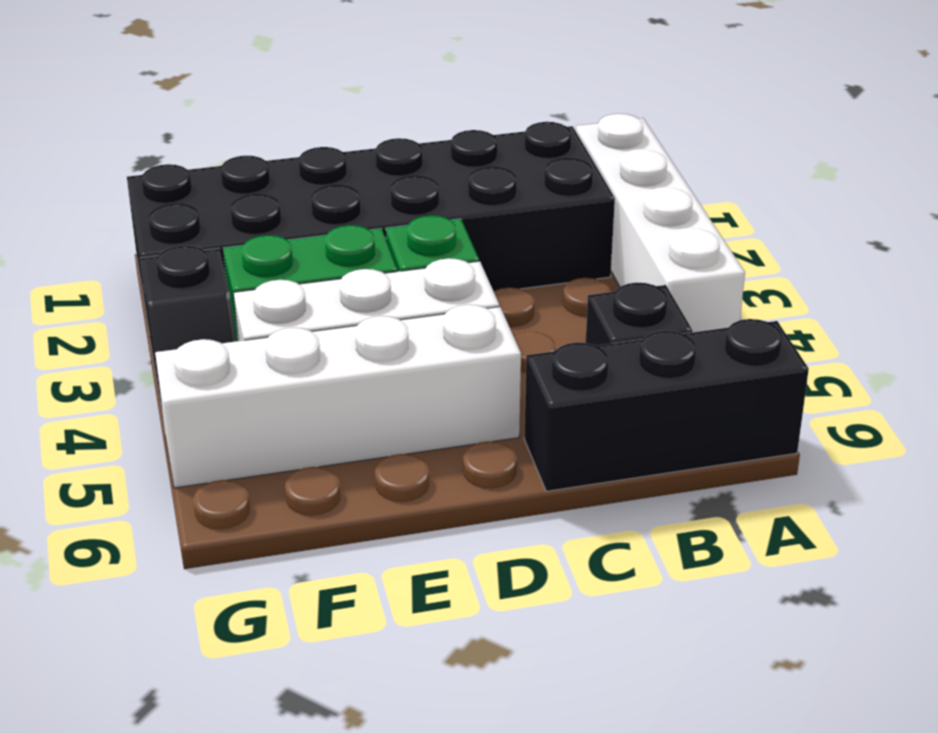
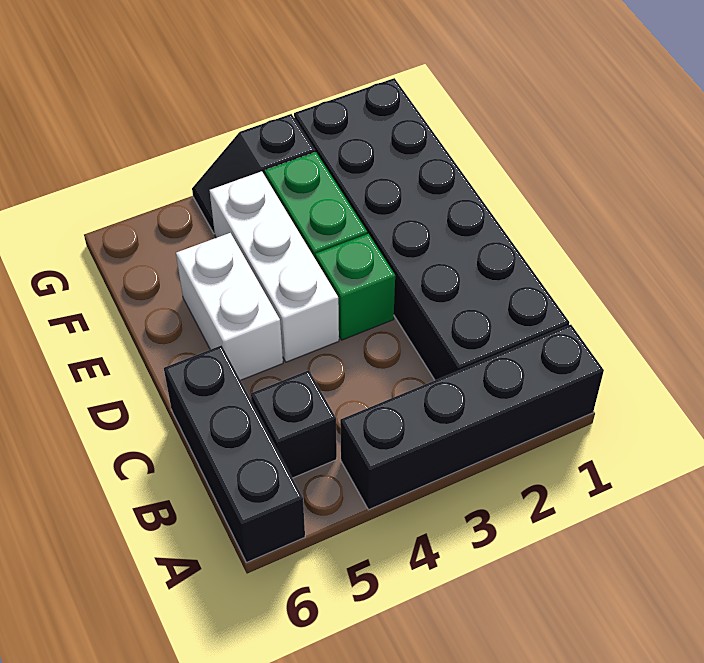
white 1x4 brick [576,114,745,332] -> black 1x4 brick [340,325,604,510]
white 1x4 brick [155,305,521,488] -> white 1x2 brick [176,233,283,380]

